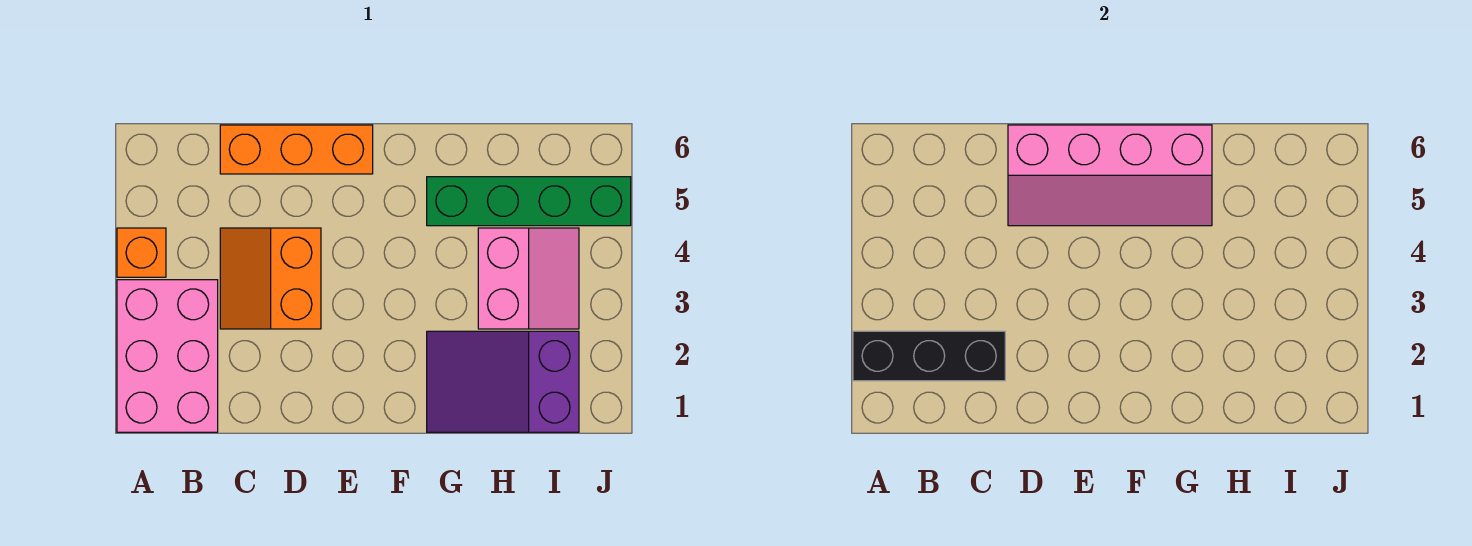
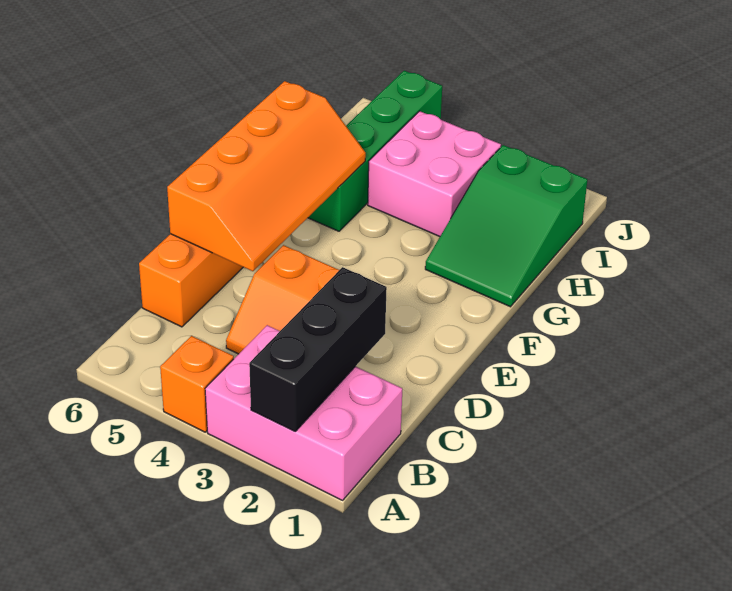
pink 2x4 slope [1008,125,1212,226] -> orange 2x4 slope [167,81,366,271]
purple 2x3 slope [427,331,579,432] -> green 2x3 slope [425,145,587,307]
pink 2x2 slope [478,228,579,329] -> pink 2x2 brick [368,111,501,237]

